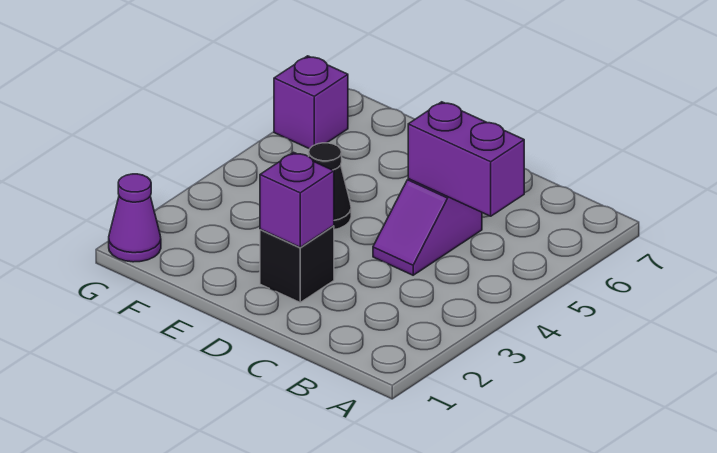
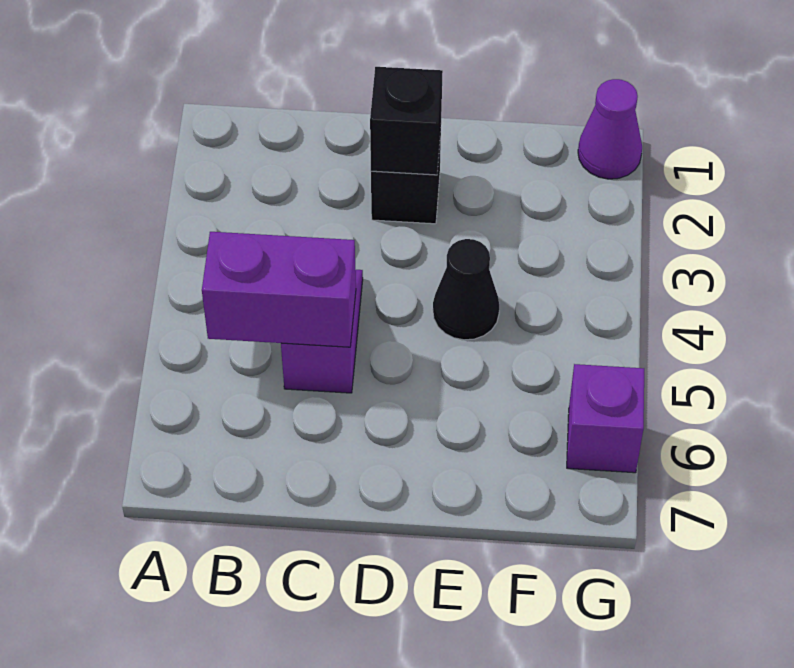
purple 1x1 brick [260,152,334,247] -> black 1x1 brick [370,67,443,175]

